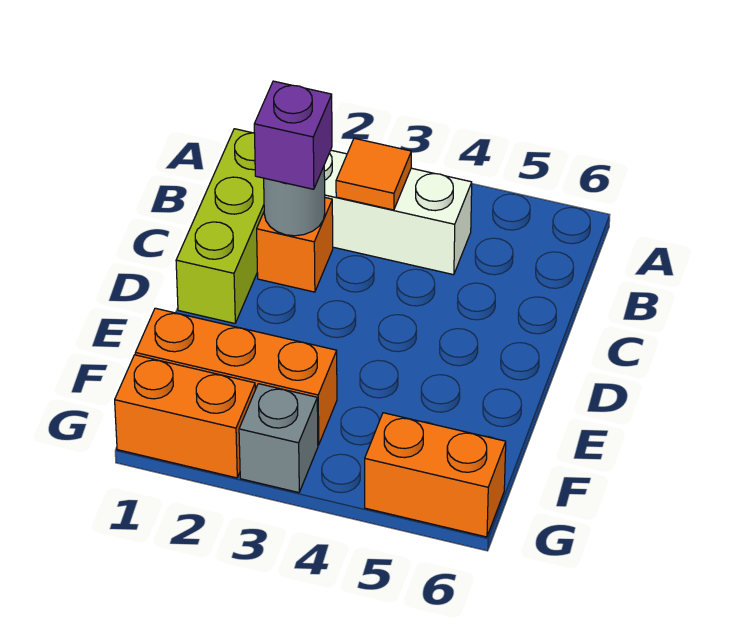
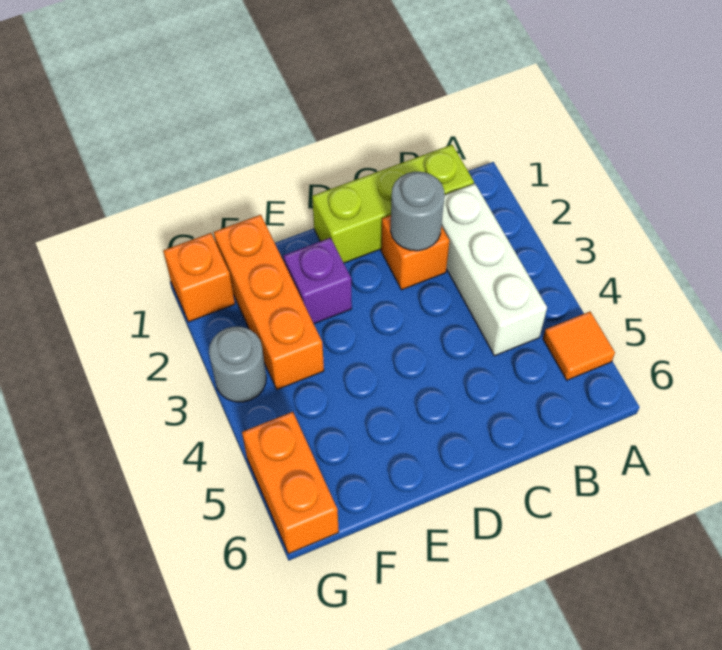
orange 1x1 tile [336,138,411,210] -> orange 1x1 tile moved to [543,312,615,380]
purple 1x1 brick [254,81,332,189] -> purple 1x1 brick moved to [283,238,352,324]
orange 1x2 brick [115,355,255,478] -> orange 1x1 brick [163,233,235,322]
grey 1x1 brick [239,384,318,493] -> grey 1x1 round brick [209,326,266,402]

